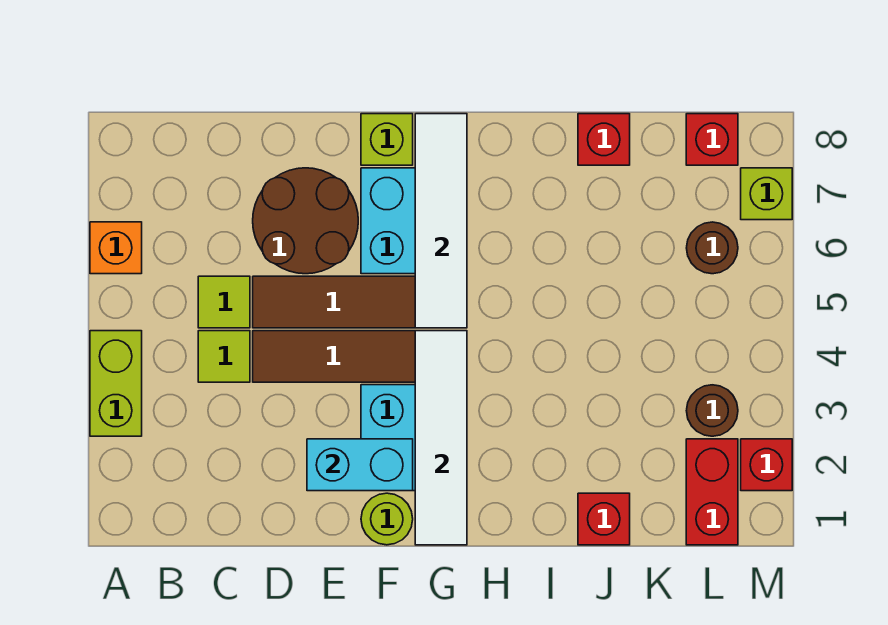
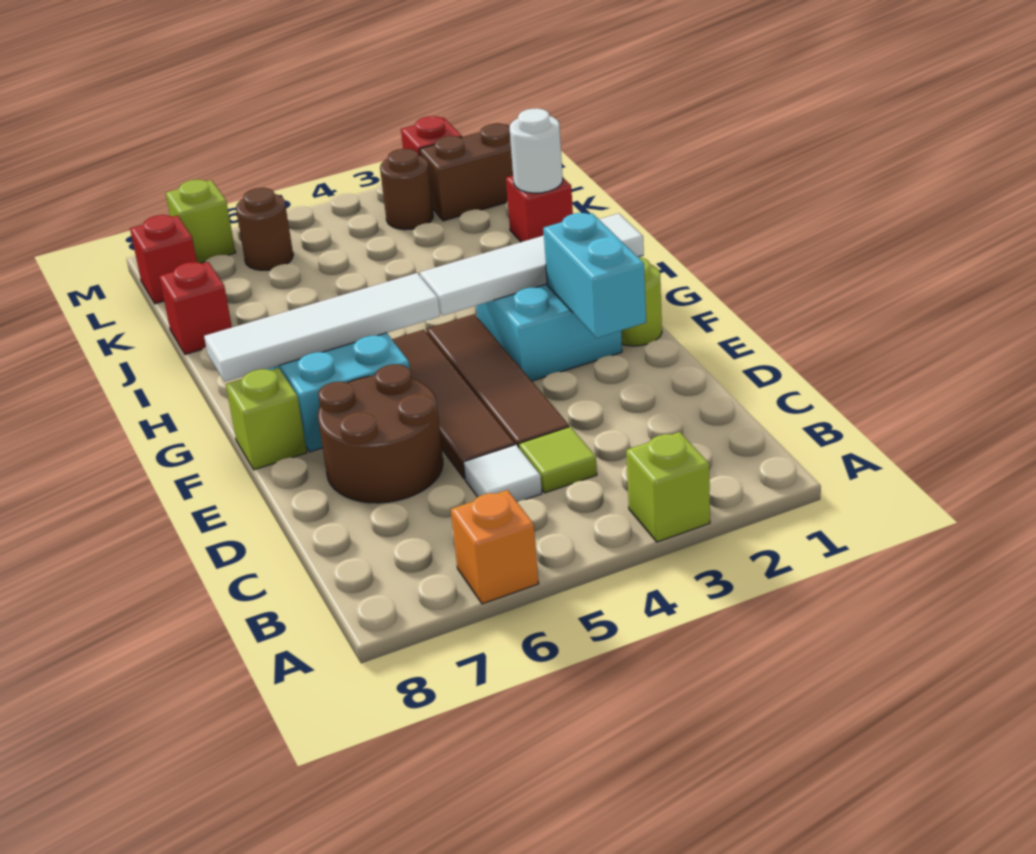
lime 1x2 brick [90,331,142,436] -> lime 1x1 brick [626,432,710,542]
lime 1x1 tile [198,276,250,328] -> white 1x1 tile [463,445,542,502]
none -> white 1x1 round brick [510,108,563,193]
red 1x2 brick [686,439,738,545] -> brown 1x2 brick [419,123,513,221]

